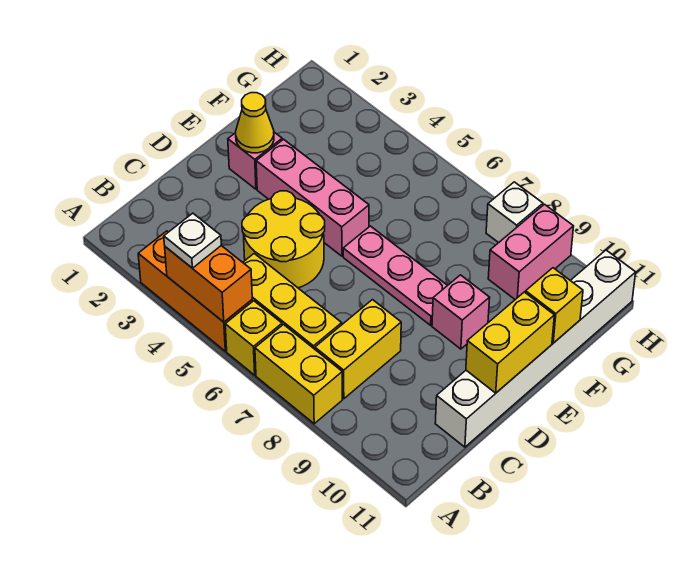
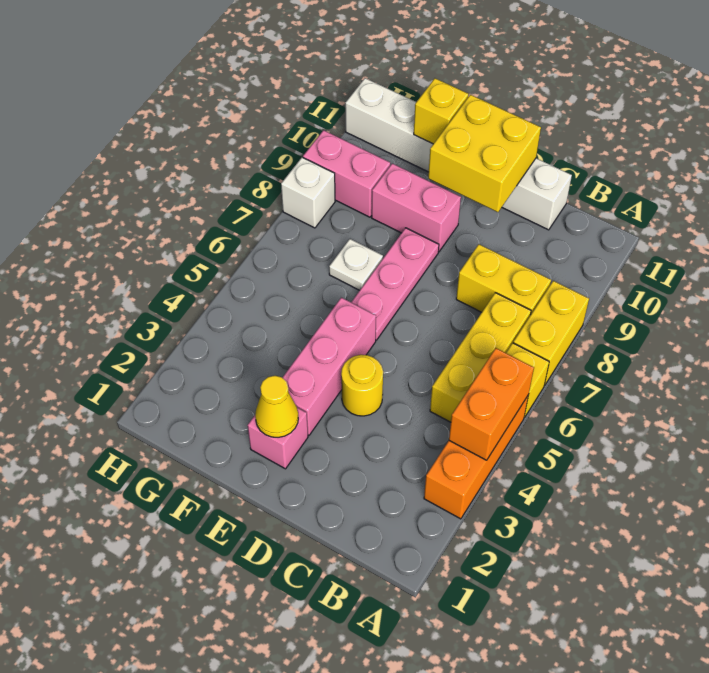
white 1x1 plate [164,213,221,268] -> white 1x1 plate moved to [329,239,383,290]
yellow 2x2 round brick [242,191,325,288] -> yellow 1x1 round brick [341,355,383,416]
yellow 1x2 brick [466,292,554,393] -> yellow 2x2 brick [428,95,541,212]
pink 1x1 brick [432,275,490,349] -> pink 1x2 brick [372,164,461,252]

